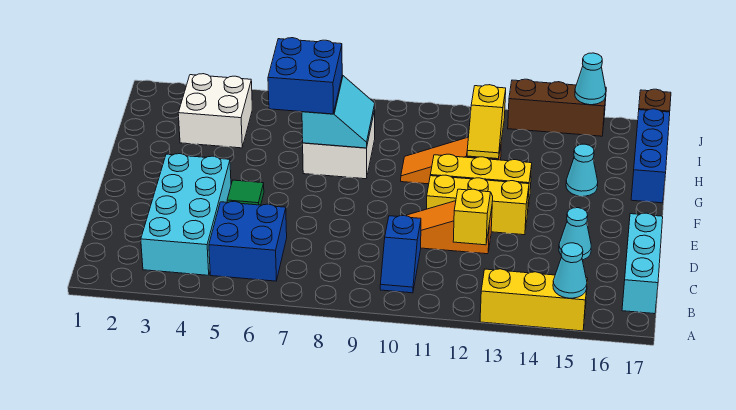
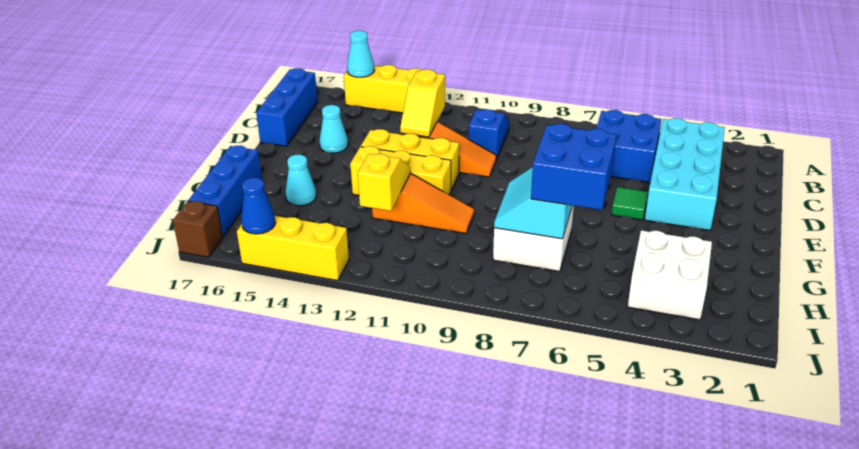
cyan 1x3 brick [622,213,663,314] -> blue 1x3 brick [256,68,318,146]
brown 1x3 brick [508,79,606,136] -> yellow 1x3 brick [237,216,349,281]
cyan 1x1 cone [575,53,606,105] -> blue 1x1 cone [241,178,276,234]

